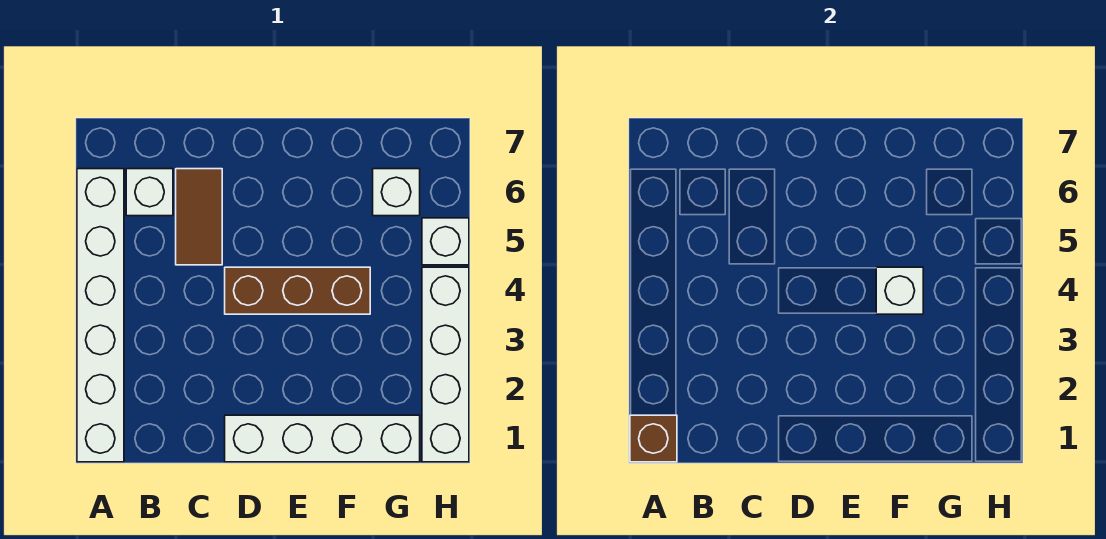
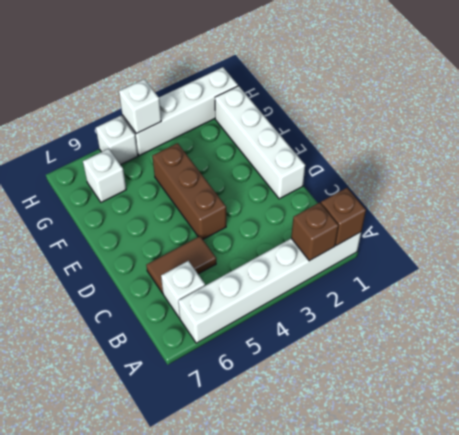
none -> brown 1x1 brick [291,203,339,261]
white 1x1 brick [876,267,923,314] -> white 1x1 brick moved to [119,79,161,134]

